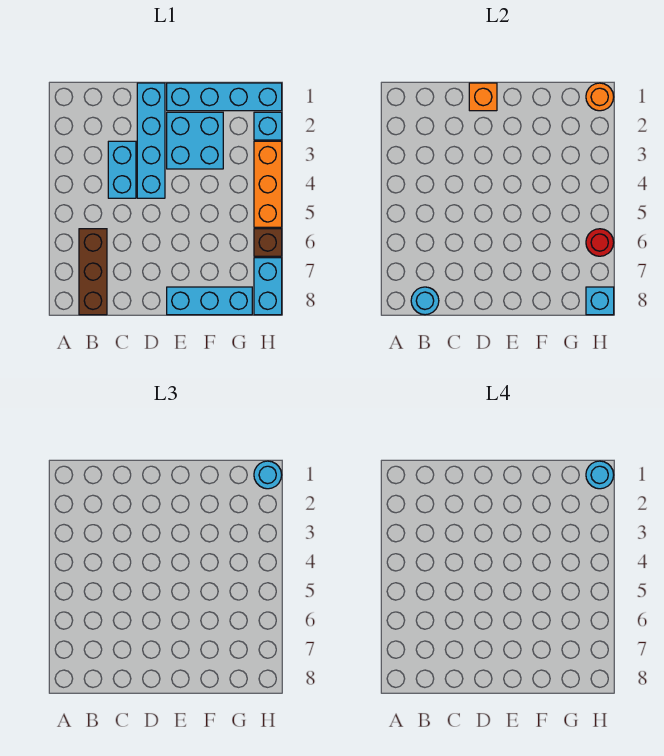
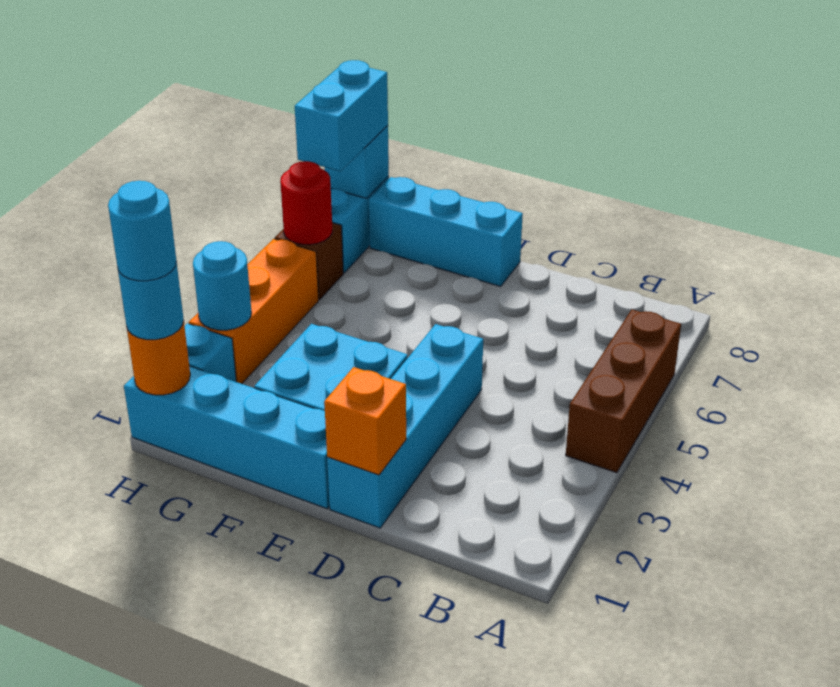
brown 1x3 brick [79,229,107,315] -> brown 1x3 brick moved to [566,310,681,473]
cyan 1x1 round brick [411,287,439,315] -> cyan 1x1 round brick moved to [193,241,251,330]
cyan 1x2 brick [108,141,136,198] -> cyan 1x2 brick moved to [295,60,388,171]

